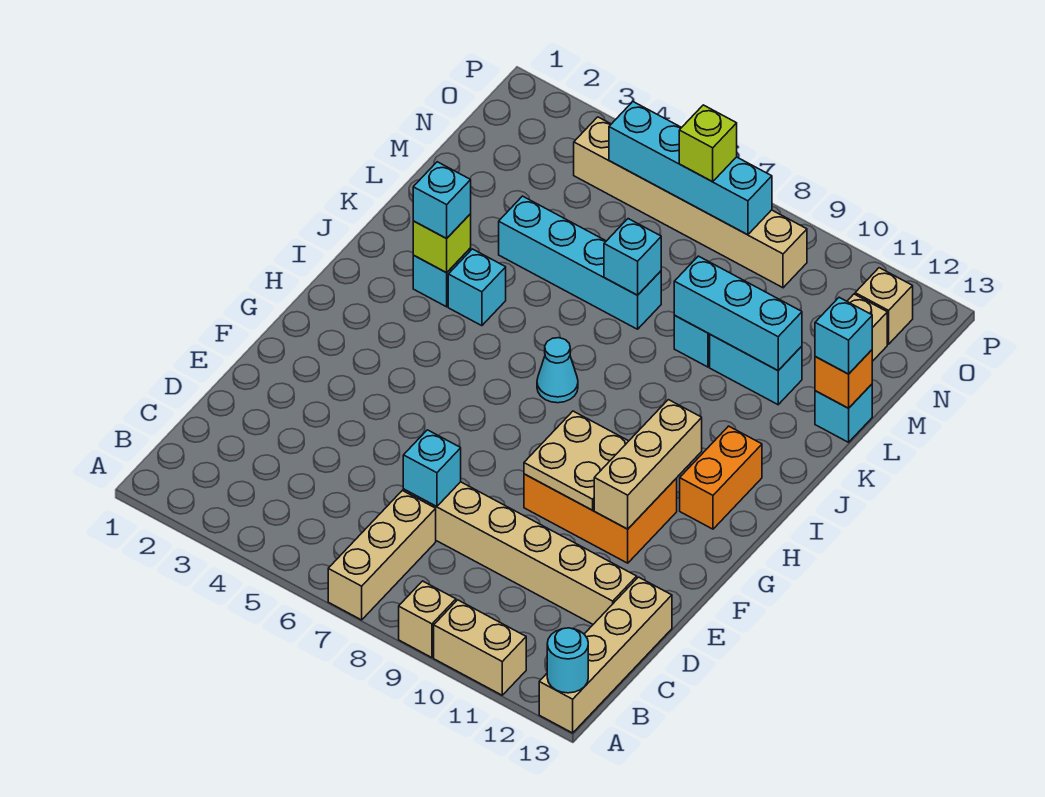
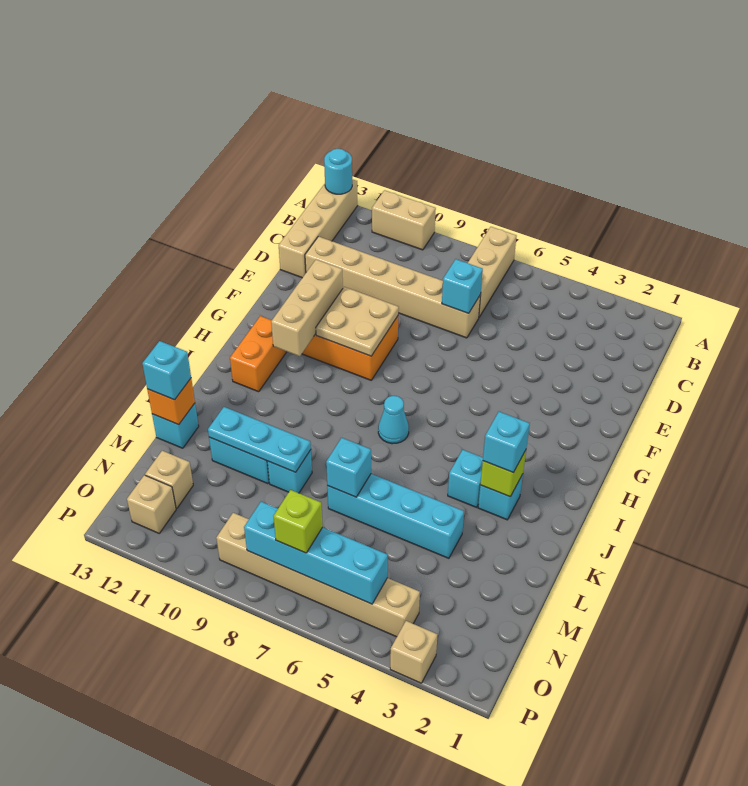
tan 1x1 brick [399,581,456,658] -> tan 1x1 brick moved to [390,621,437,683]
cyan 1x3 brick [674,256,802,370] -> cyan 1x3 plate [208,407,311,472]

